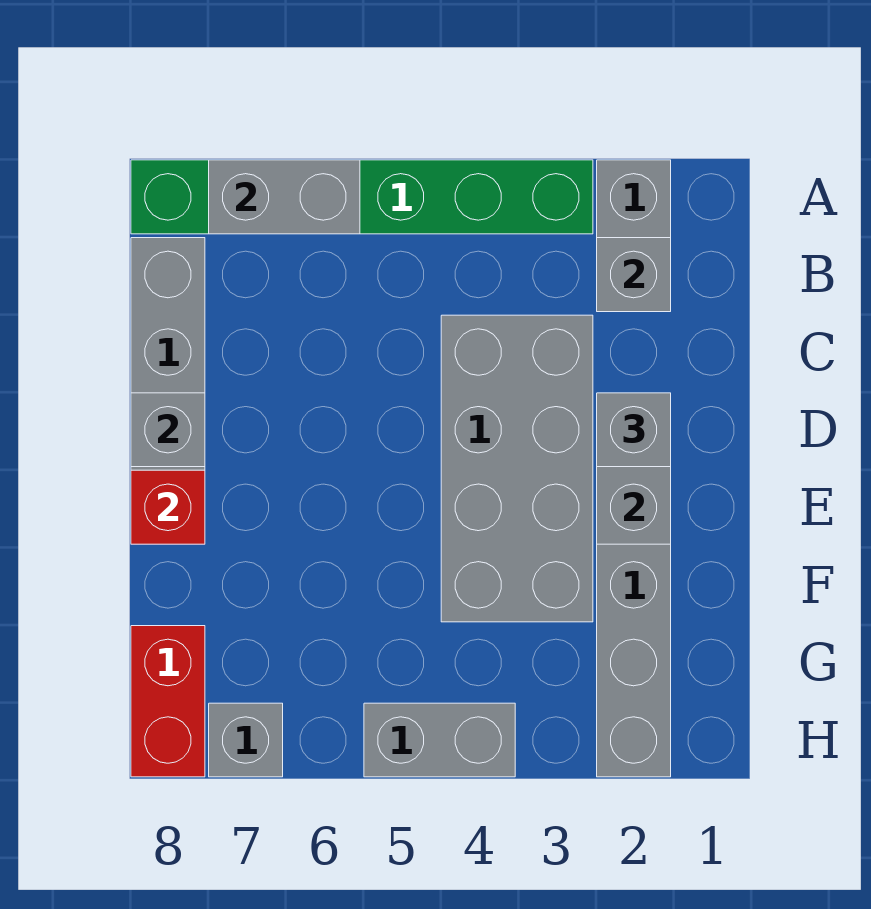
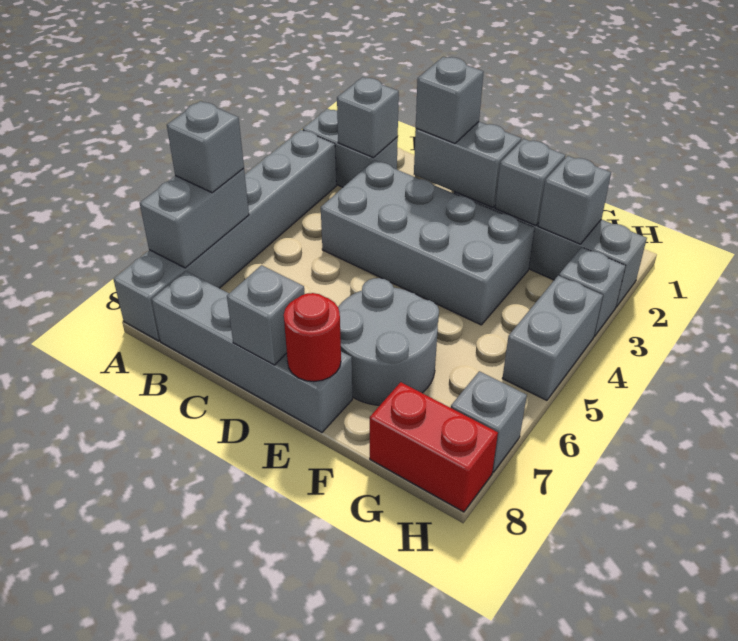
green 1x6 brick [131,160,593,234] -> grey 1x6 brick [113,130,336,341]
none -> grey 1x1 brick [167,101,244,193]
none -> grey 2x2 round brick [338,278,439,405]
red 1x1 brick [131,470,205,544] -> red 1x1 round brick [284,293,341,382]
none -> grey 1x1 brick [495,139,565,226]
none -> grey 1x1 brick [538,156,611,244]
none -> grey 1x1 brick [559,247,625,336]

